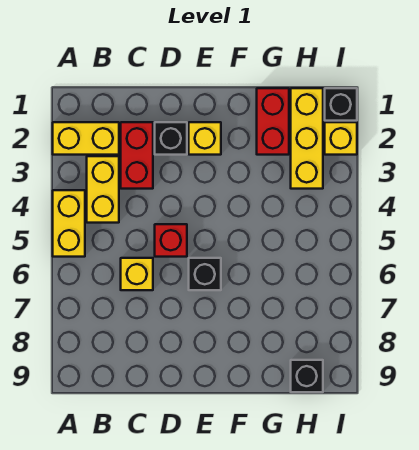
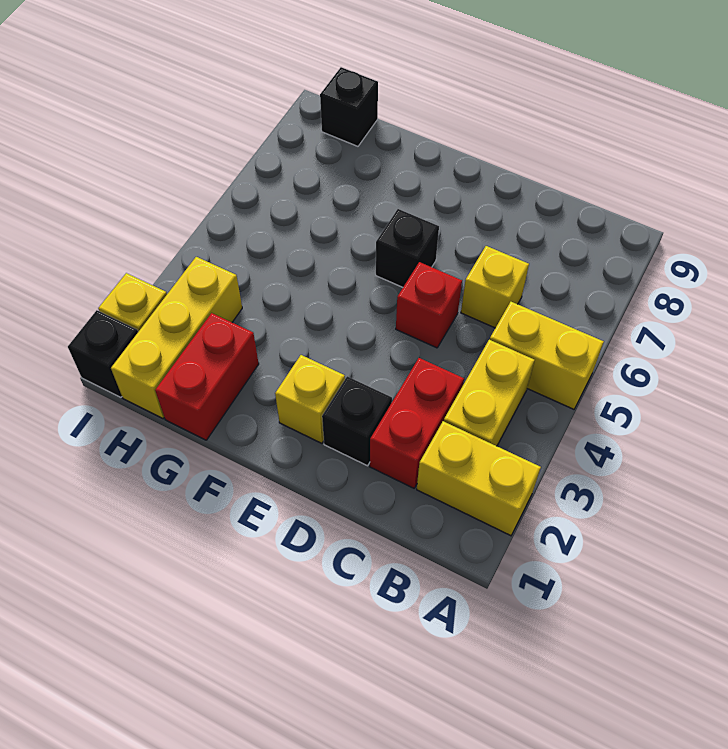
yellow 1x2 brick [53,190,85,257] -> yellow 1x2 brick turned to [490,302,604,409]

